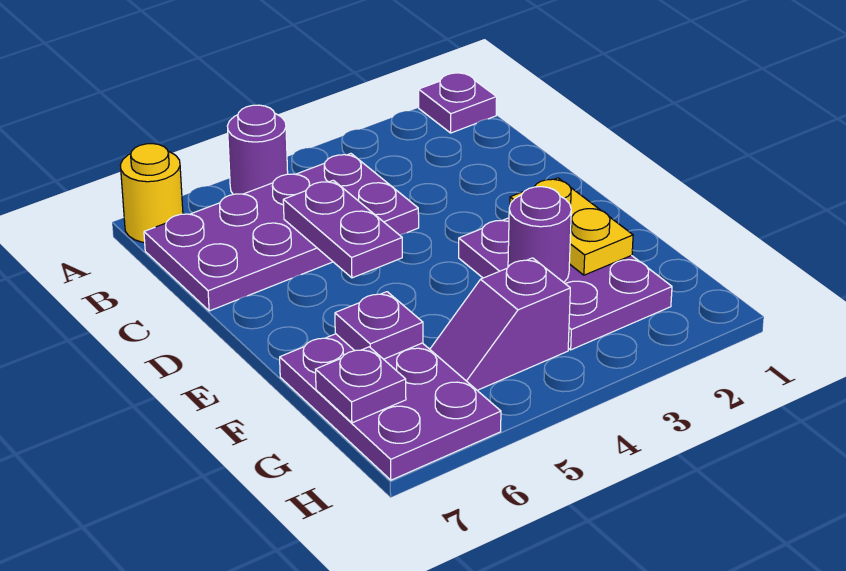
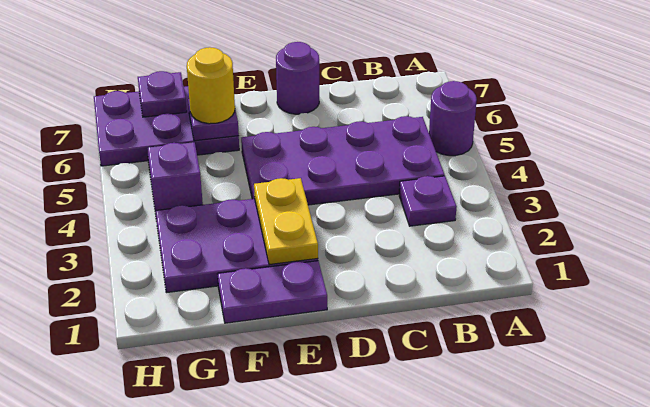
purple 1x1 plate [419,72,497,133] -> purple 1x1 plate moved to [399,176,457,226]
yellow 1x1 round brick [120,144,183,243] -> yellow 1x1 round brick moved to [187,47,235,124]
purple 2x4 plate [144,154,419,311] -> purple 2x4 plate turned to [241,116,445,205]
purple 1x2 plate [283,180,402,278] -> purple 1x2 plate moved to [218,261,327,323]
yellow 1x2 plate [510,178,633,275] -> yellow 1x2 plate turned to [254,178,318,265]
purple 1x1 round brick [508,187,571,282] -> purple 1x1 round brick moved to [276,42,319,114]

